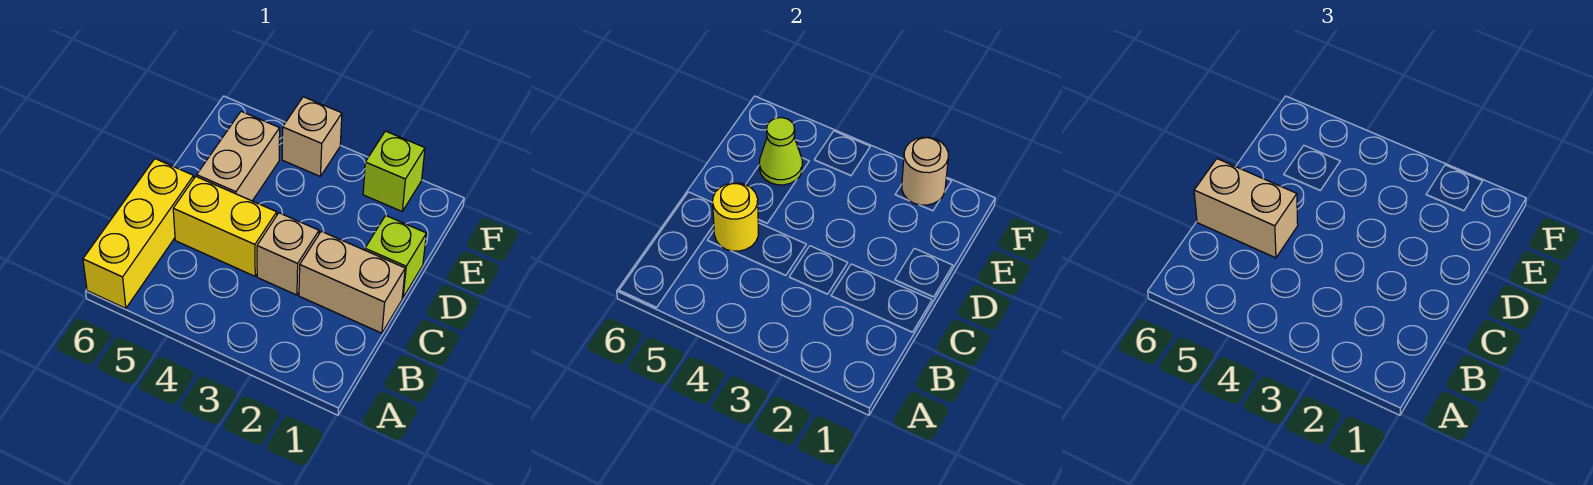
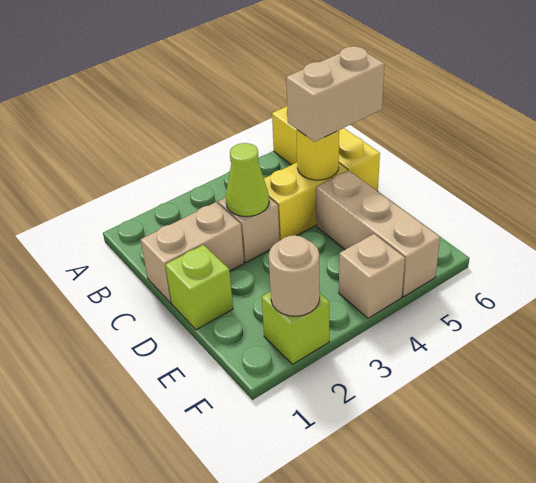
tan 1x2 brick [197,111,280,201] -> tan 1x3 brick [316,170,440,297]
lime 1x1 cone [759,118,802,185] -> lime 1x1 cone moved to [226,143,269,217]

